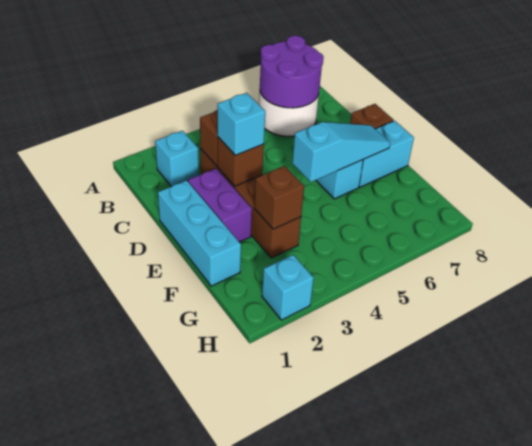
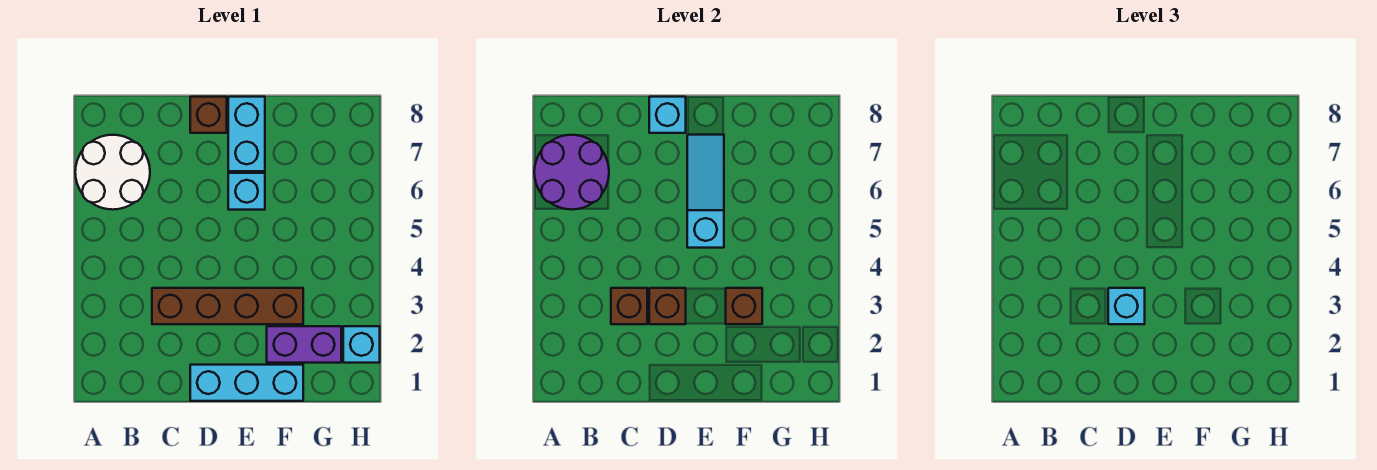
cyan 1x1 brick [155,131,199,186] -> cyan 1x1 brick moved to [649,97,686,133]
purple 1x2 brick [188,169,252,242] -> purple 1x2 brick moved to [267,326,341,363]

